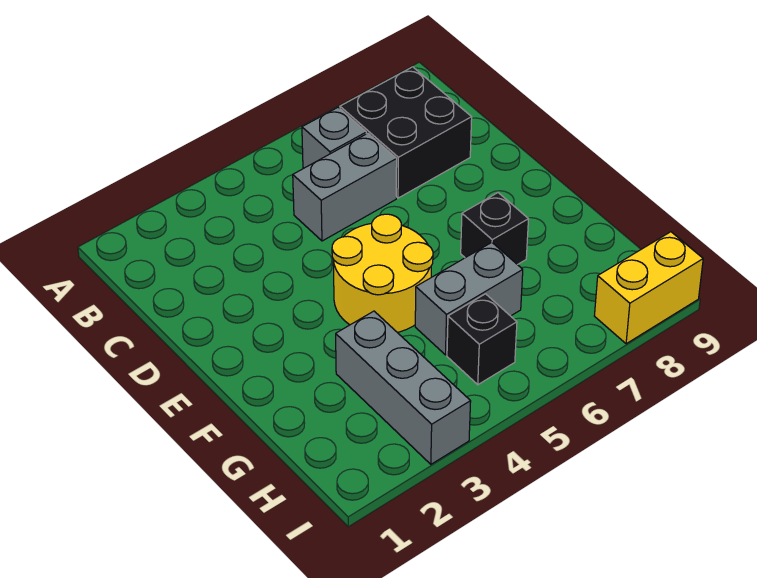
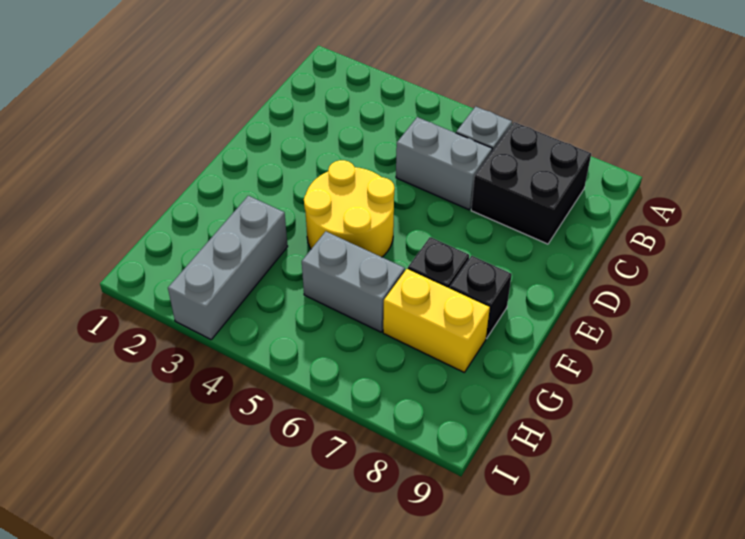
black 1x1 brick [447,294,517,385] -> black 1x1 brick moved to [450,256,512,338]
yellow 1x2 brick [594,232,703,344] -> yellow 1x2 brick moved to [383,269,490,372]

